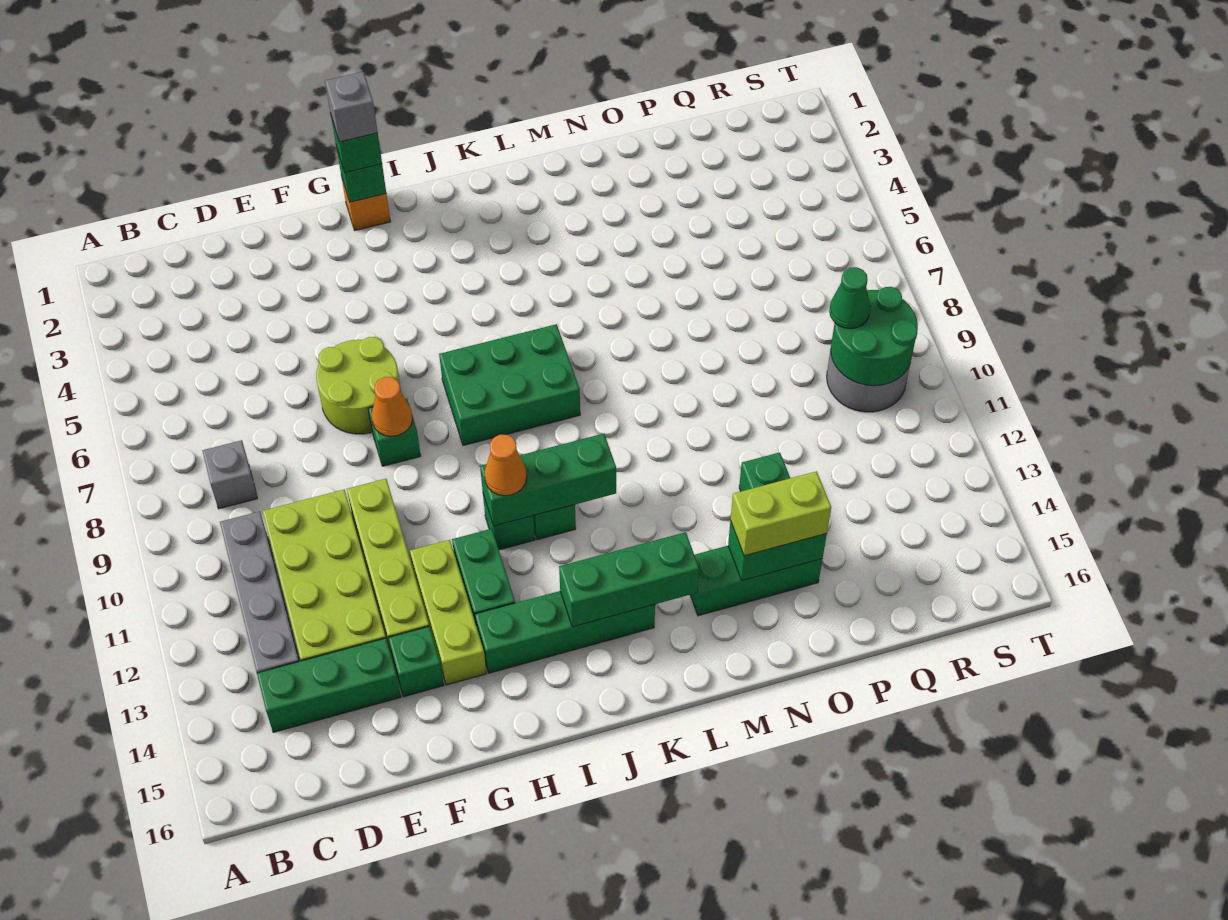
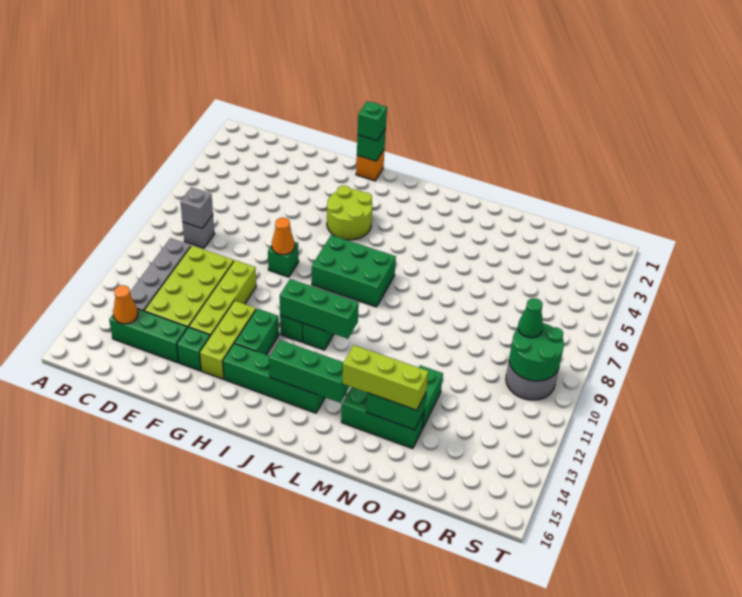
lime 2x2 round brick [316,337,400,434] -> lime 2x2 round brick moved to [327,185,372,240]
grey 1x1 brick [325,72,378,142] -> grey 1x1 brick moved to [180,187,213,229]
orange 1x1 cone [484,435,527,496] -> orange 1x1 cone moved to [113,285,138,324]
lime 1x2 brick [731,471,831,556] -> lime 1x3 brick [342,345,429,410]

